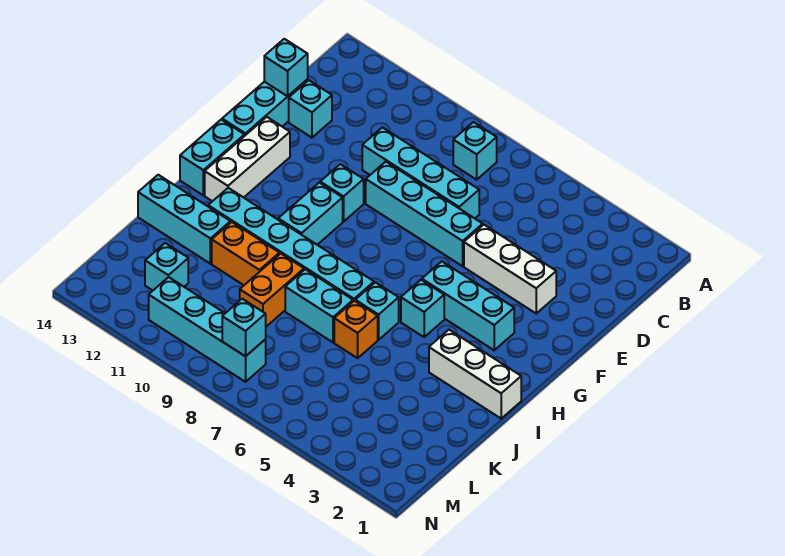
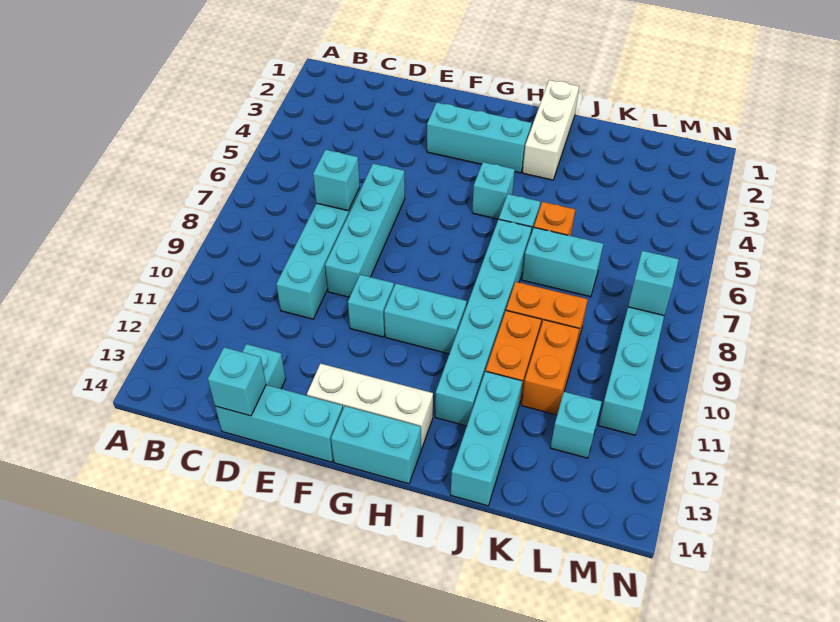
cyan 1x1 brick [453,122,497,180] -> cyan 1x1 brick moved to [313,150,360,211]
white 1x3 brick [464,225,556,313] -> none
cyan 1x3 brick [422,261,514,350] -> cyan 1x3 brick turned to [427,103,532,173]
cyan 1x2 brick [285,269,353,342] -> cyan 1x2 brick turned to [522,228,603,297]
none -> orange 1x2 brick [521,320,580,415]

